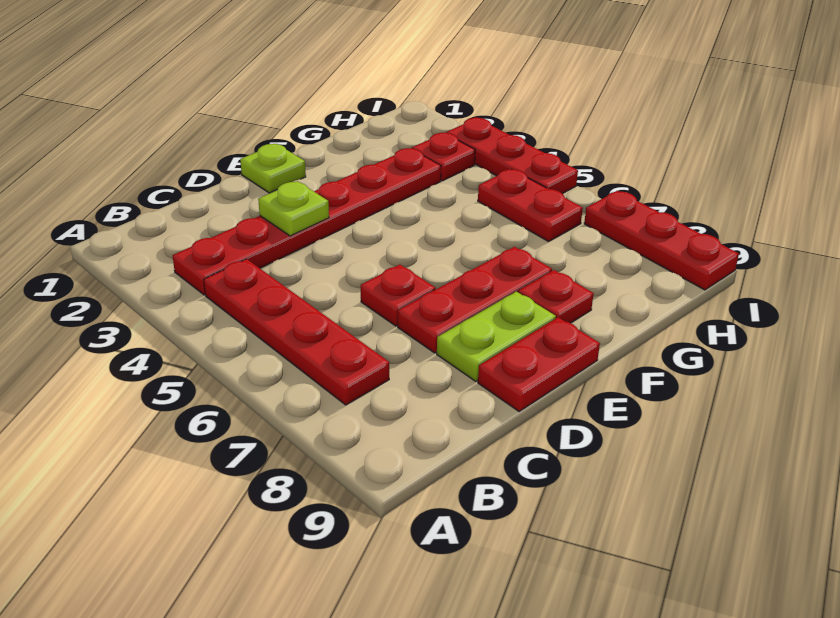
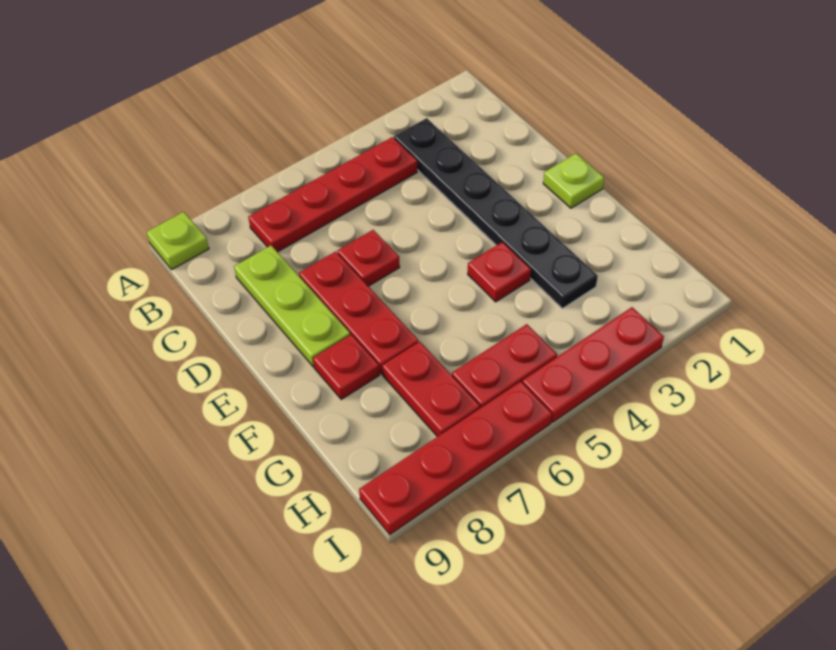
red 1x6 plate [173,148,441,295] -> black 1x6 plate [394,118,598,308]
lime 1x1 plate [258,181,329,236] -> lime 1x1 plate moved to [147,212,209,269]
lime 1x2 plate [437,292,556,381] -> lime 1x3 plate [234,246,350,367]
red 1x2 plate [478,317,600,411] -> red 1x2 plate moved to [382,342,480,437]
red 1x1 plate [412,133,475,181] -> red 1x1 plate moved to [468,242,531,302]
red 1x3 plate [584,191,739,290] -> red 1x4 plate [359,381,552,534]

